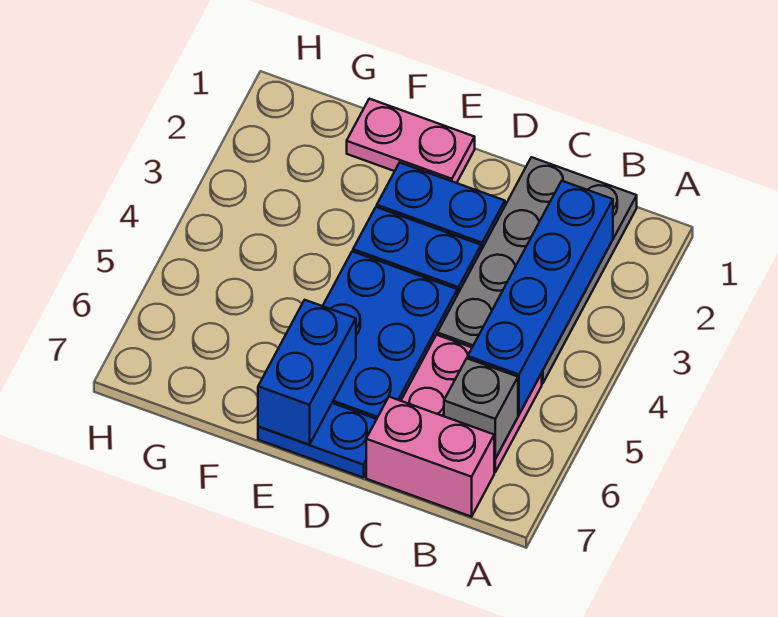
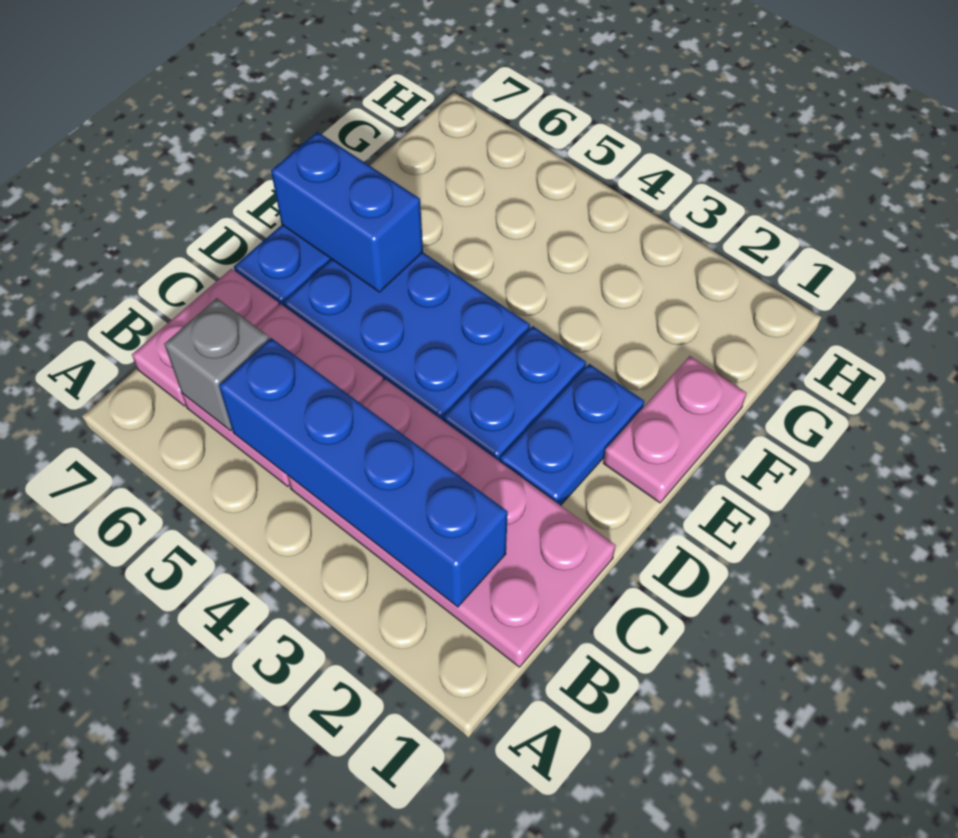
grey 2x4 plate [437,157,637,384] -> pink 2x4 plate [287,380,616,667]
pink 1x2 brick [366,397,494,517] -> pink 1x2 plate [132,269,279,406]

